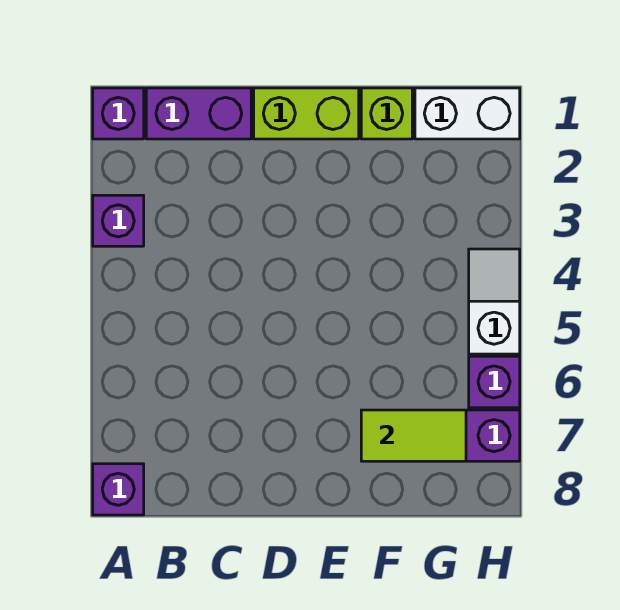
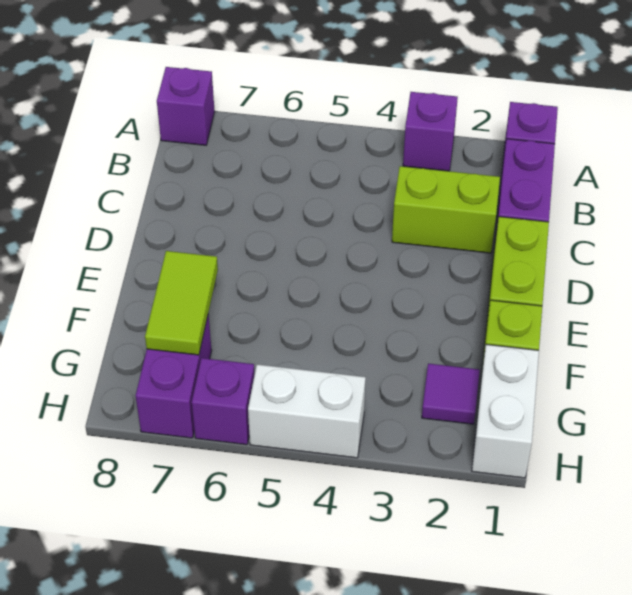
none -> lime 1x2 brick [392,166,500,253]
none -> purple 1x1 tile [422,364,480,424]
white 1x2 slope [469,249,520,354] -> white 1x2 brick [248,364,366,458]

